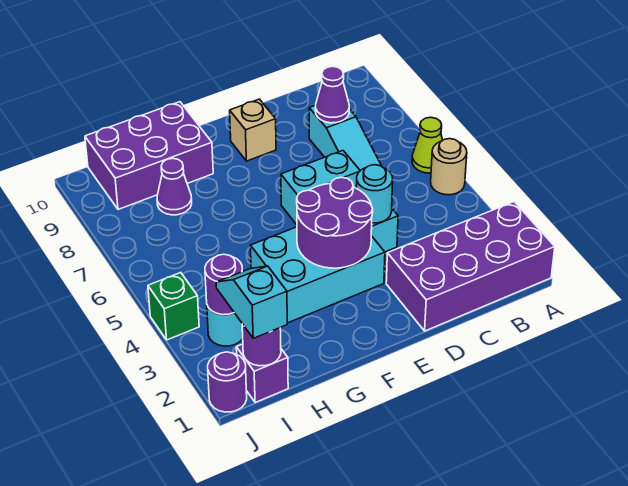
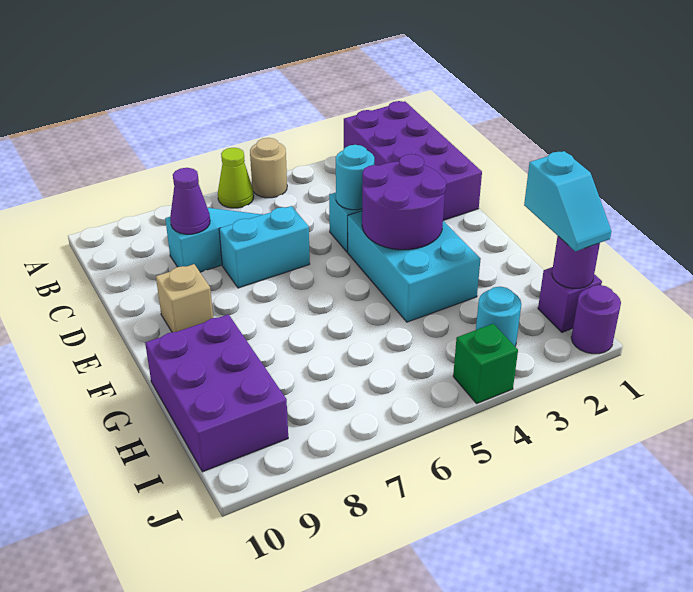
cyan 1x2 brick [281,151,360,225] -> cyan 1x2 brick turned to [219,206,310,288]
purple 1x1 cone [157,158,192,215] -> none
cyan 1x2 slope [216,266,287,338] -> cyan 1x2 slope turned to [524,151,611,251]
purple 1x1 round brick [205,254,242,315] -> none

